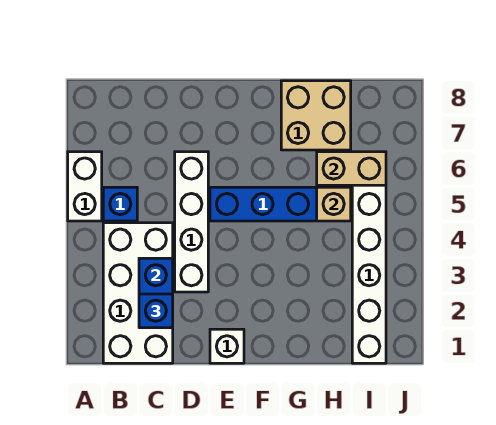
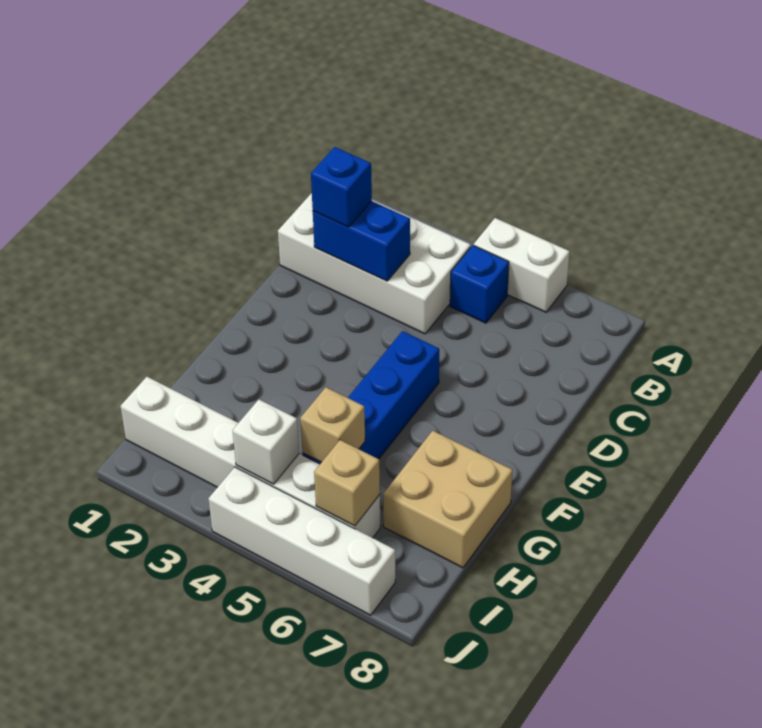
white 1x4 brick [175,152,208,292] -> white 1x4 brick moved to [208,467,395,615]
white 1x1 brick [210,329,244,363] -> white 1x1 brick moved to [233,400,299,484]
tan 1x2 brick [317,152,386,185] -> tan 1x1 brick [314,440,380,526]

